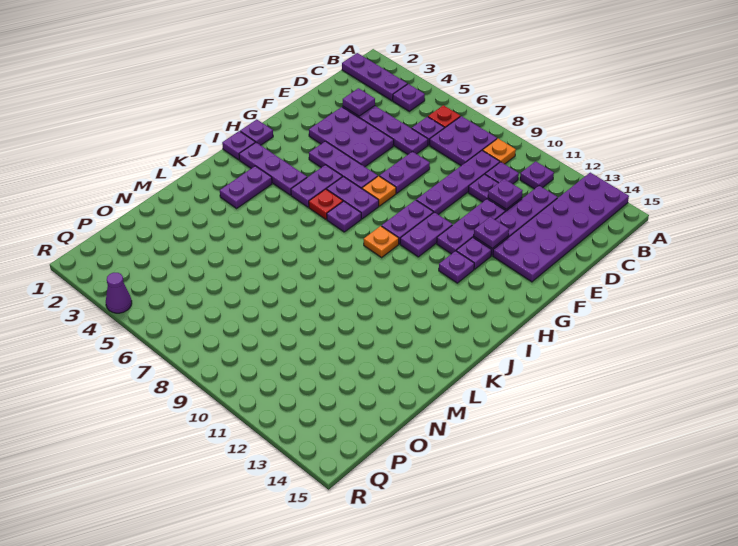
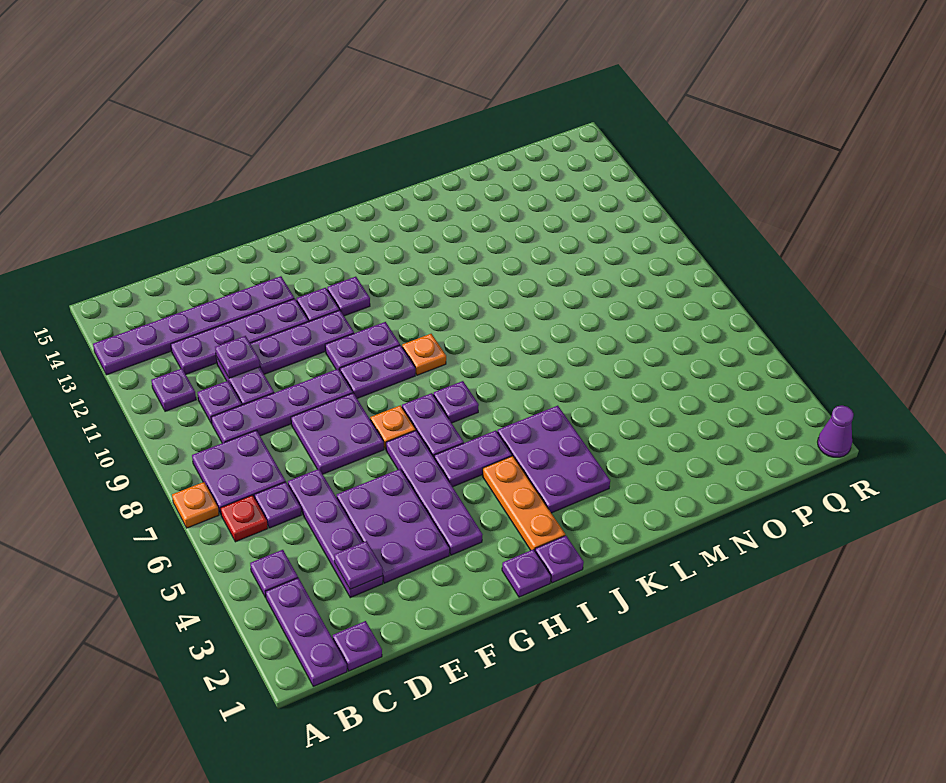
purple 2x6 plate [493,173,629,282] -> purple 1x6 plate [93,276,294,375]
orange 1x1 plate [483,139,516,164] -> orange 1x1 plate moved to [172,482,219,528]
purple 1x2 plate [379,151,430,193] -> purple 2x2 plate [291,393,384,474]
purple 1x1 plate [474,217,509,249] -> purple 1x1 plate moved to [333,621,382,671]
purple 1x3 plate [309,141,378,189] -> purple 1x4 plate [386,430,483,555]
purple 1x3 plate [239,143,307,195] -> orange 1x3 plate [482,456,565,550]
red 1x1 plate [309,189,343,220] -> none
purple 1x2 plate [220,166,272,208] -> purple 2x3 plate [497,406,610,513]
purple 1x1 cone [106,273,132,313] -> purple 1x1 cone moved to [818,405,854,457]

